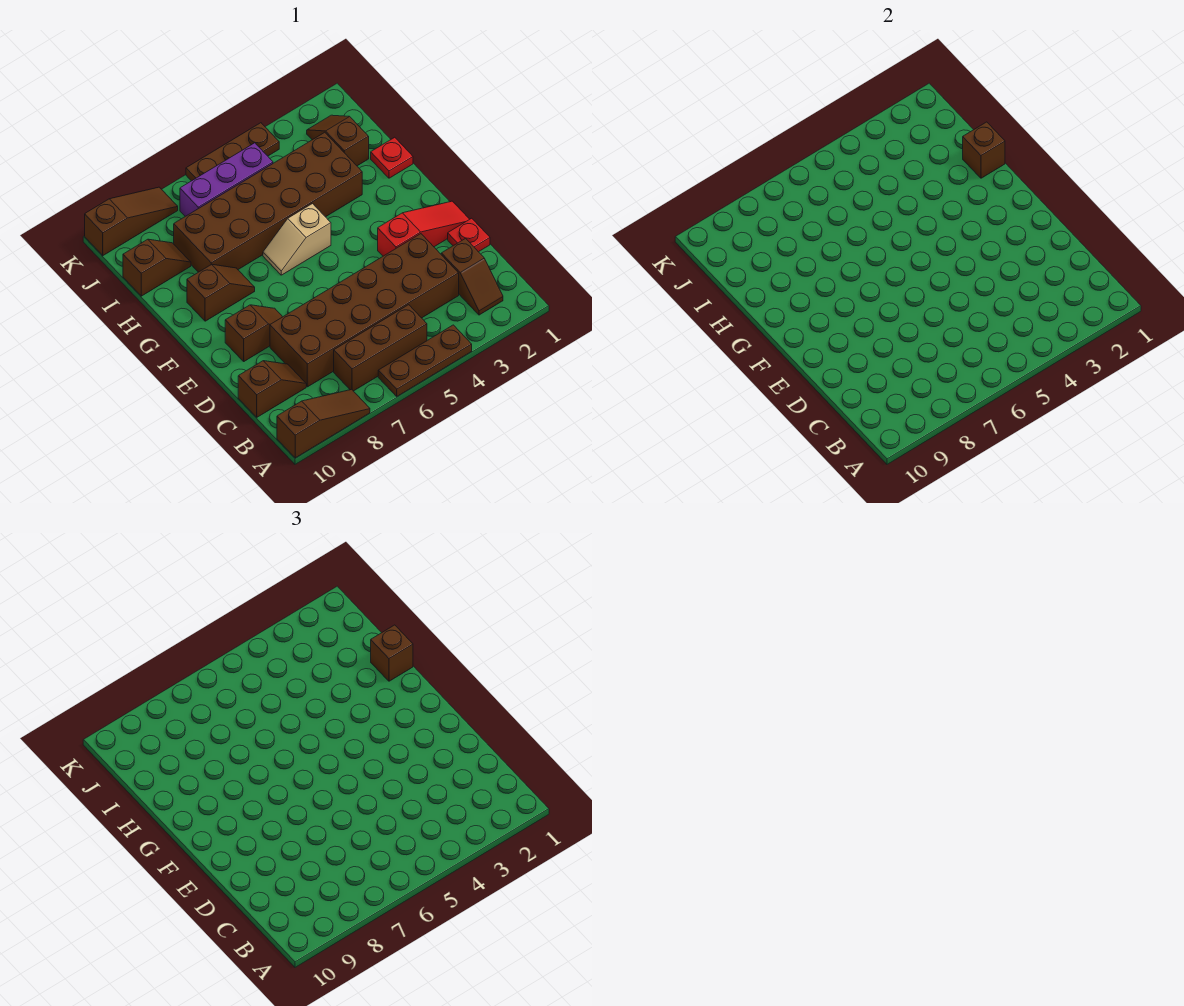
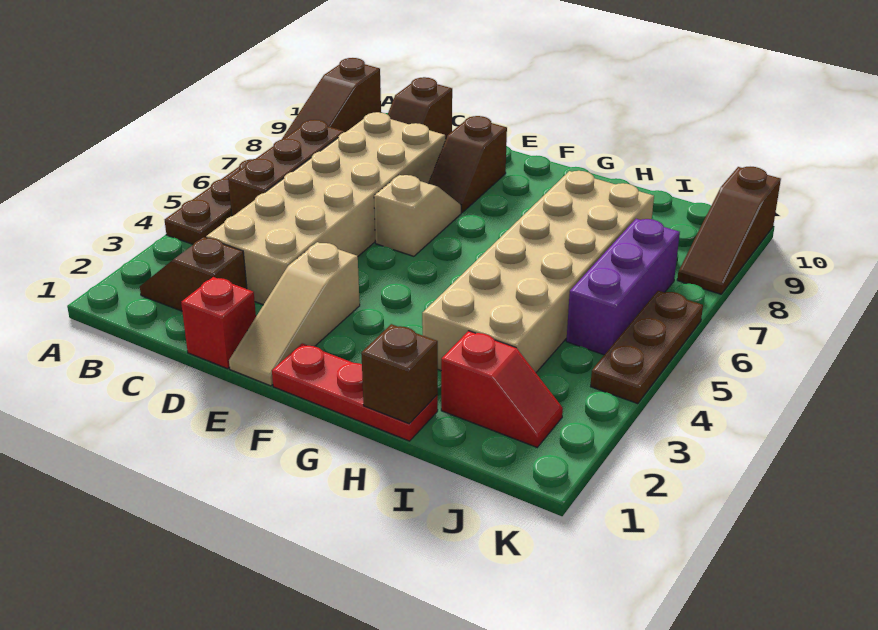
brown 2x6 brick [270,234,459,387] -> tan 2x6 brick [206,112,445,305]
red 1x1 plate [448,218,490,252] -> red 1x1 brick [181,277,256,369]
red 1x3 slope [378,201,470,256] -> tan 1x3 slope [229,242,360,386]
tan 1x2 slope [263,204,331,275] -> tan 1x2 slope moved to [374,175,461,256]
brown 1x2 slope [187,264,255,321] -> none
red 1x1 plate [371,137,413,178] -> red 1x3 plate [272,343,438,441]
brown 1x1 brick [371,625,413,681] -> none
brown 2x6 brick [174,132,362,272] -> tan 2x6 brick [422,171,654,373]
brown 1x2 slope [307,115,369,166] -> red 1x2 slope [441,331,563,447]
brown 1x2 slope [123,239,191,296] -> none

